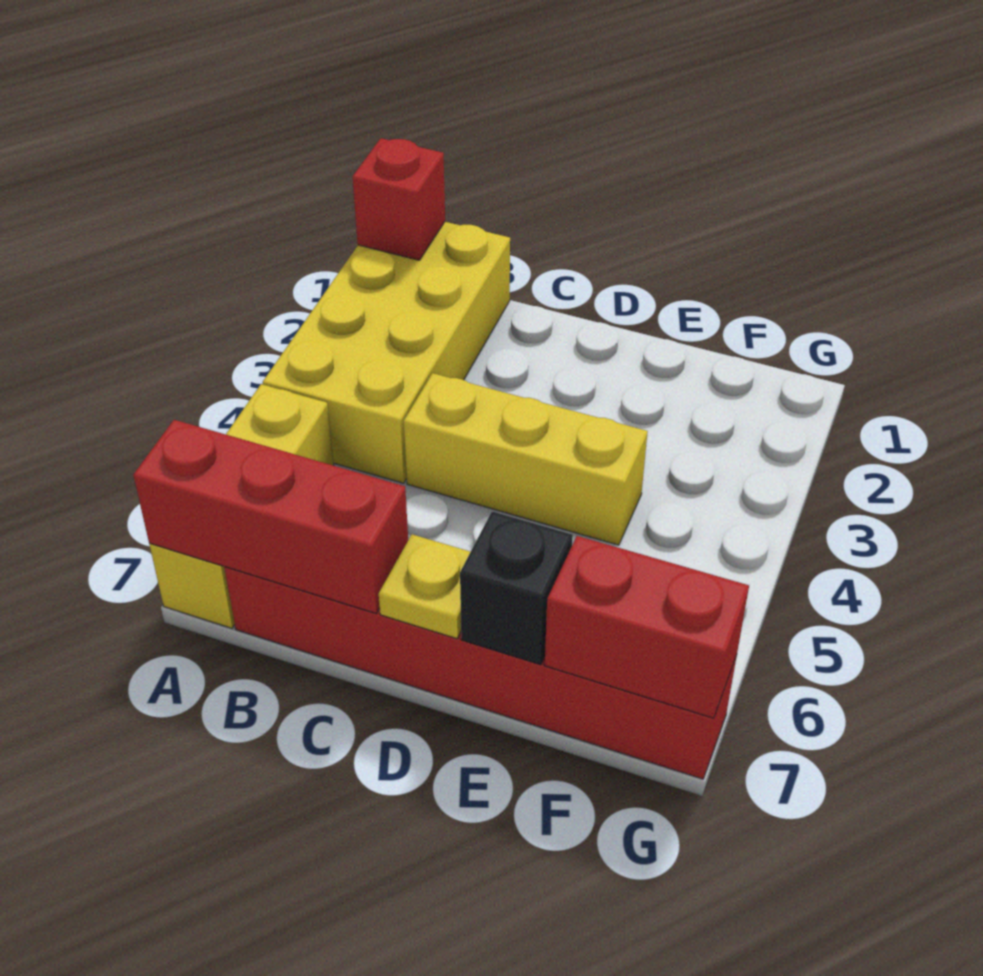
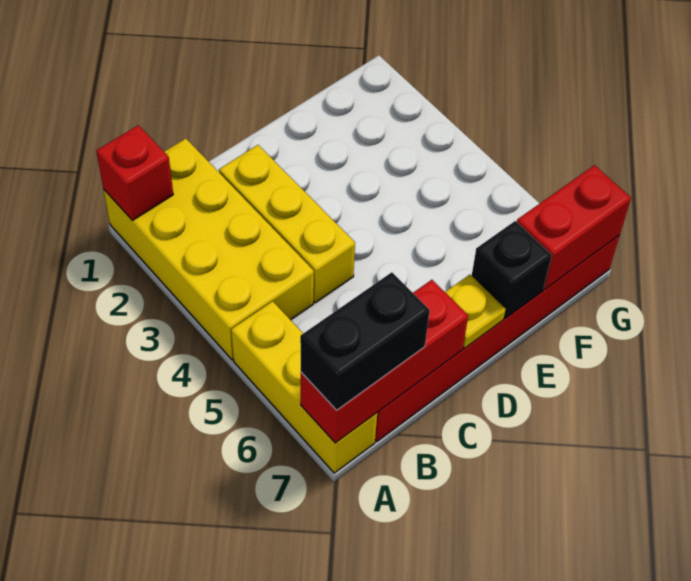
none -> black 1x2 brick [300,272,430,410]
yellow 1x3 brick [404,373,648,545] -> yellow 1x3 brick turned to [219,145,355,303]

